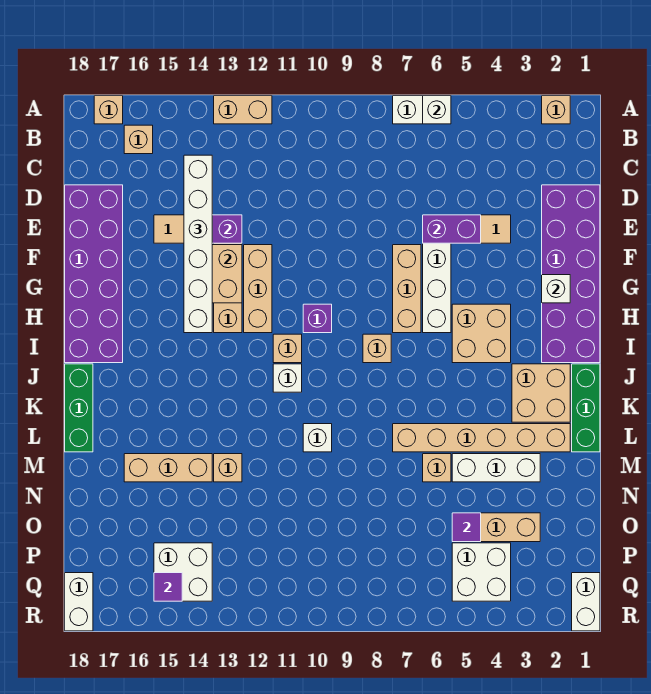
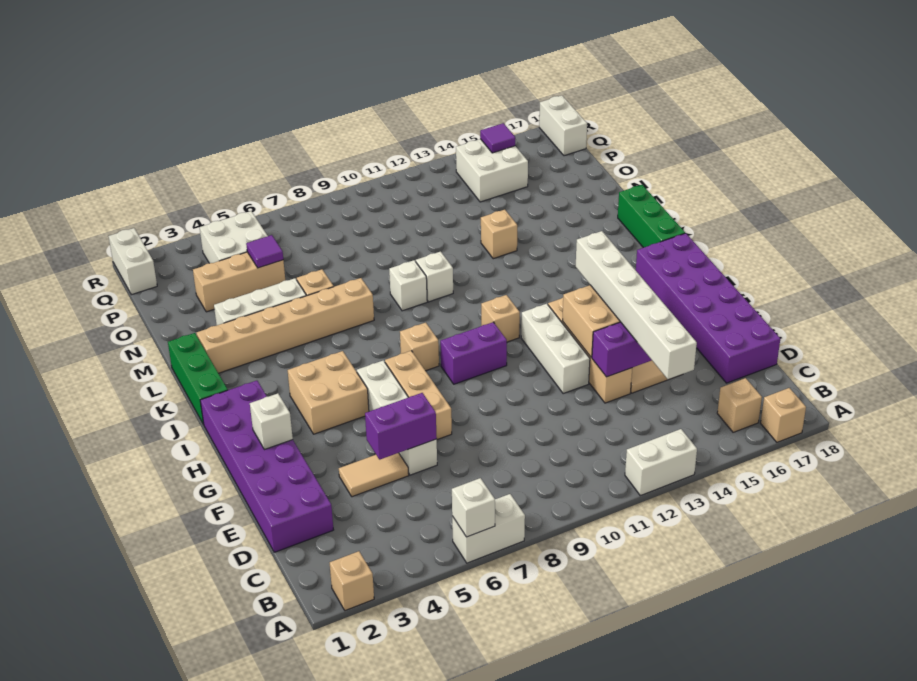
tan 1x2 brick [214,96,272,124] -> white 1x2 brick [625,429,697,496]
tan 1x3 brick [244,245,272,333] -> white 1x3 brick [521,304,590,394]
purple 1x1 brick [303,304,332,333] -> purple 1x2 brick [440,322,507,384]
tan 2x2 brick [512,364,570,422] -> none
white 1x1 brick [273,364,302,392] -> white 1x1 brick moved to [389,260,427,311]
tan 1x3 brick [124,454,212,482] -> none

